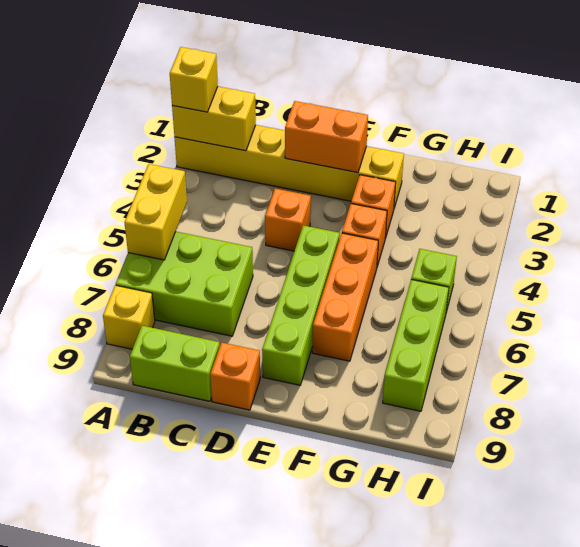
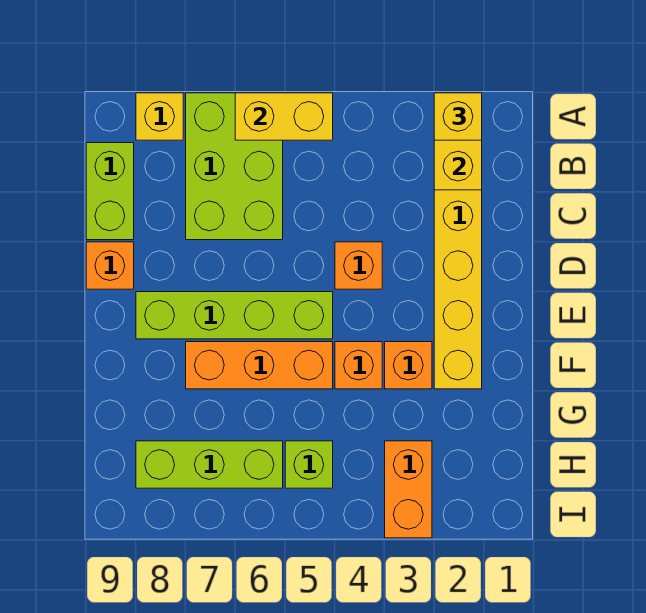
orange 1x2 brick [285,101,368,173] -> orange 1x2 brick moved to [385,441,432,538]

